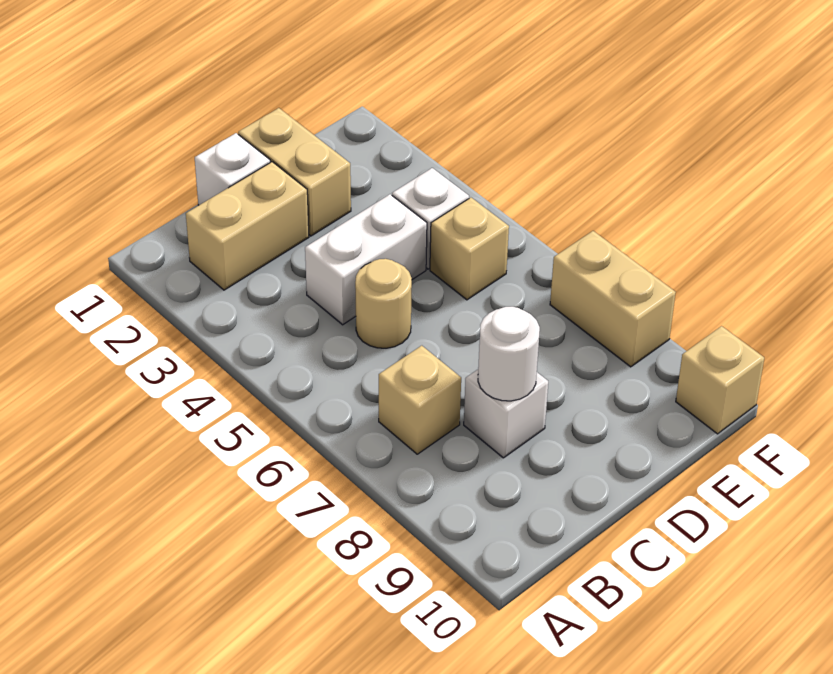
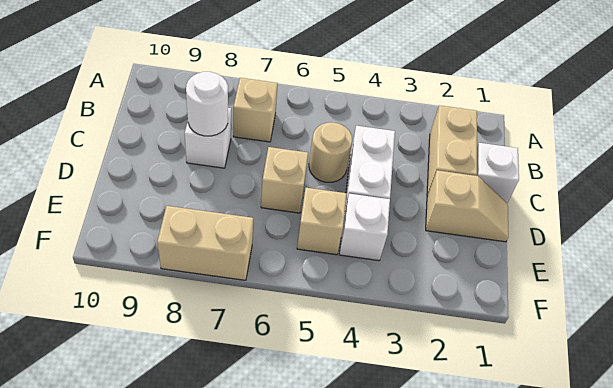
tan 1x2 brick [238,108,351,236] -> tan 1x2 slope [426,170,508,242]
tan 1x1 brick [676,326,764,434] -> tan 1x1 brick moved to [261,147,308,213]

